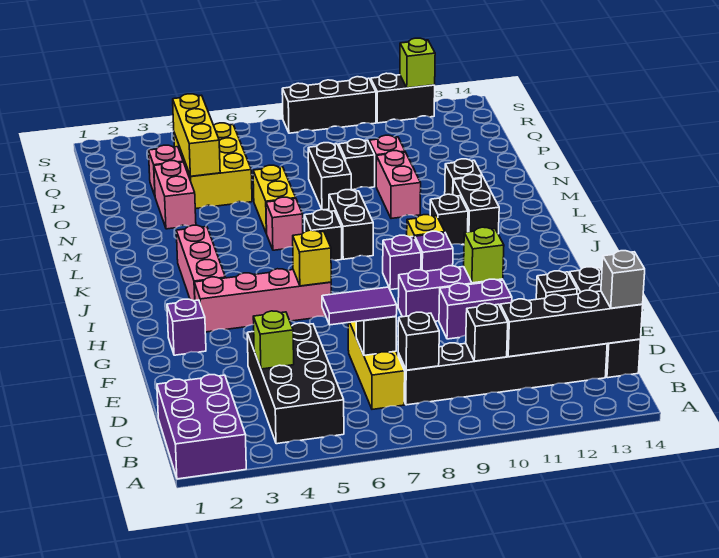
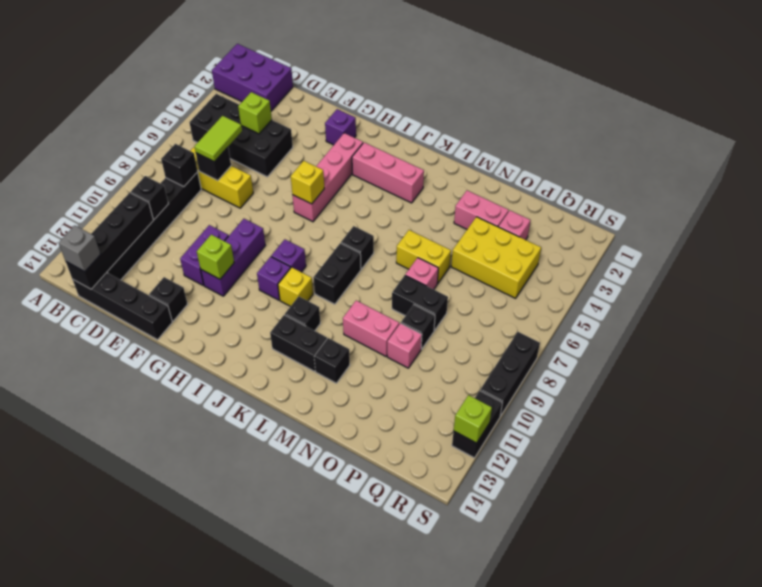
purple 1x2 tile [322,287,397,325] -> lime 1x2 tile [194,116,242,162]
black 1x2 brick [329,190,373,259] -> black 1x2 brick turned to [313,243,361,304]
pink 1x1 brick [266,197,303,250] -> pink 1x1 brick moved to [405,258,438,289]
yellow 1x3 brick [173,94,220,176] -> none

